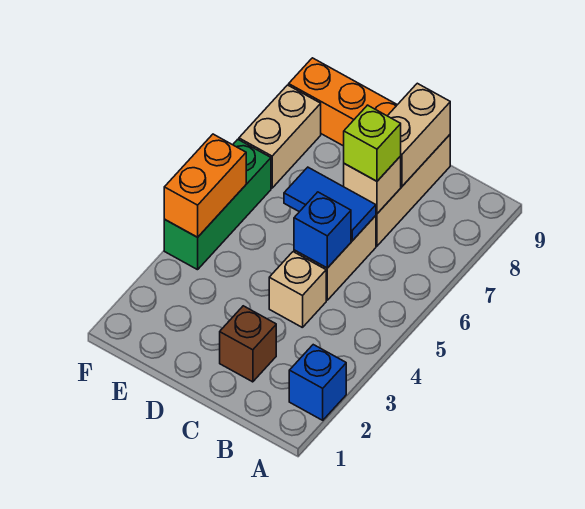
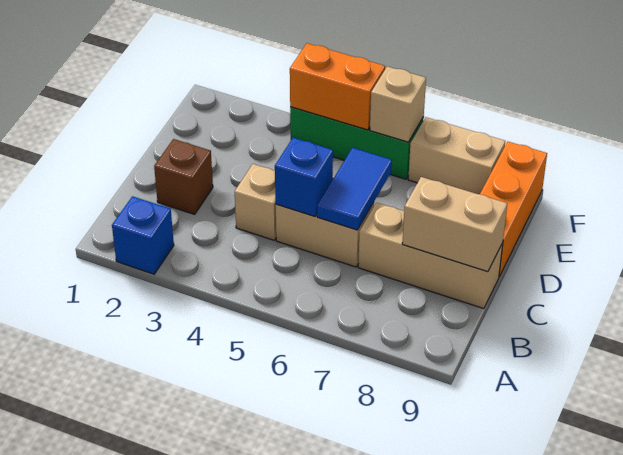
tan 1x1 brick [344,156,401,214] -> tan 1x1 brick moved to [370,66,426,142]
lime 1x1 brick [344,105,401,181] -> none

